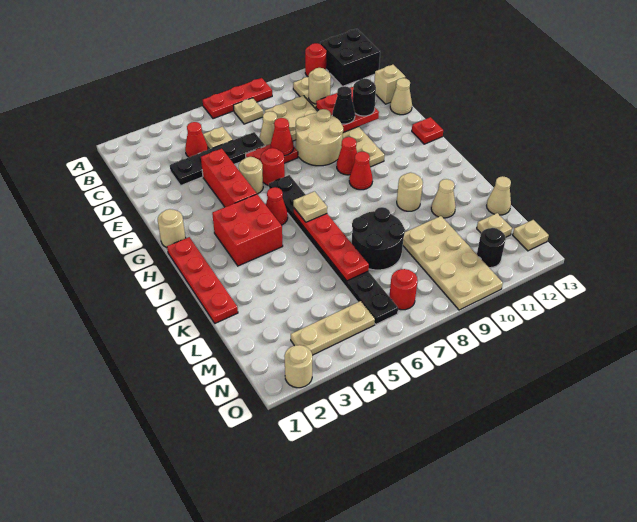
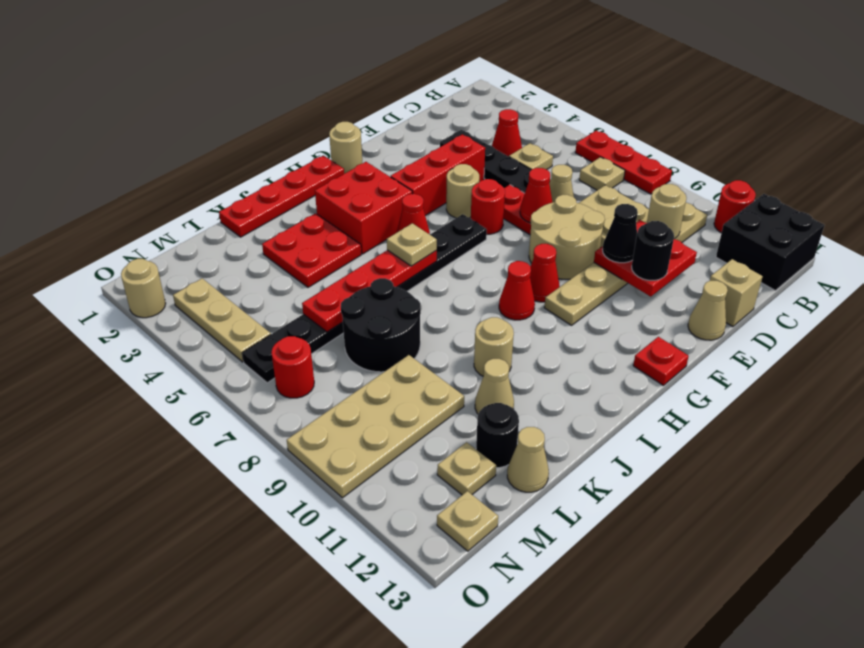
none -> red 2x2 plate [262,213,361,287]
black 1x1 round brick [477,228,506,268] -> black 1x1 round brick moved to [476,403,519,468]

